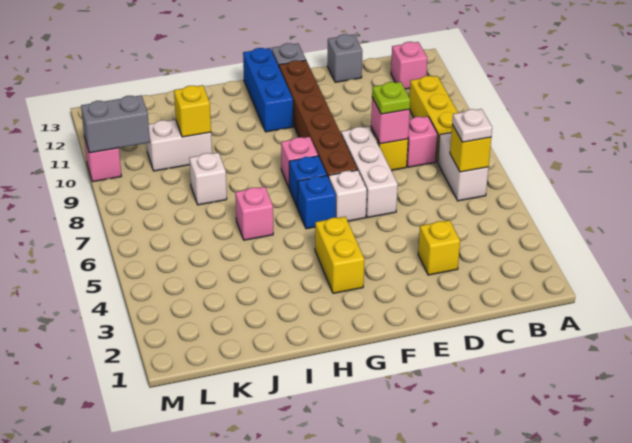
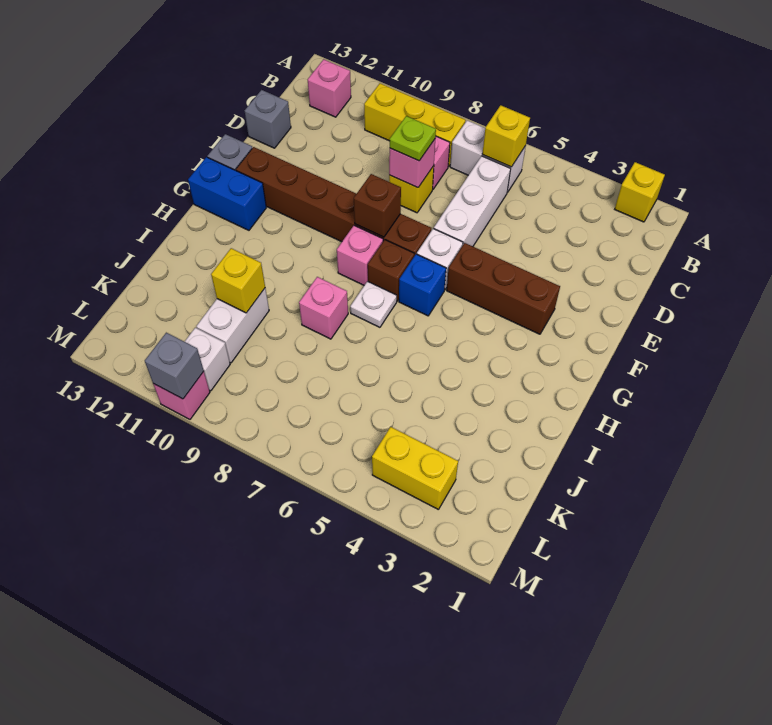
white 1x1 plate [452,109,492,142] -> white 1x1 plate moved to [350,281,397,327]
yellow 1x1 brick [418,220,460,275] -> yellow 1x1 brick moved to [615,162,665,222]
white 1x3 brick [341,127,398,218] -> white 1x3 brick turned to [434,156,511,246]
none -> brown 1x3 brick [447,243,560,334]
none -> brown 1x1 brick [354,174,401,237]
yellow 1x2 brick [315,217,364,293] -> yellow 1x2 brick moved to [372,427,458,510]
blue 1x1 brick [289,156,327,208] -> brown 1x1 brick [368,240,414,301]
blue 1x3 brick [243,48,293,132] -> blue 1x2 brick [188,157,266,230]
pink 1x1 brick [235,187,273,240] -> pink 1x1 brick moved to [299,277,348,339]
white 1x1 brick [189,153,227,205] -> white 1x1 brick moved to [185,328,230,391]
grey 1x2 brick [81,95,150,153] -> grey 1x1 brick [145,333,204,399]

